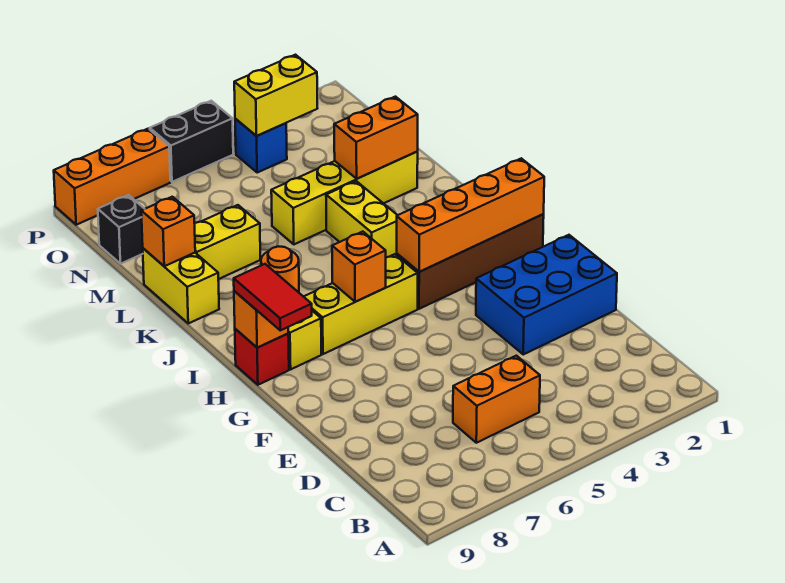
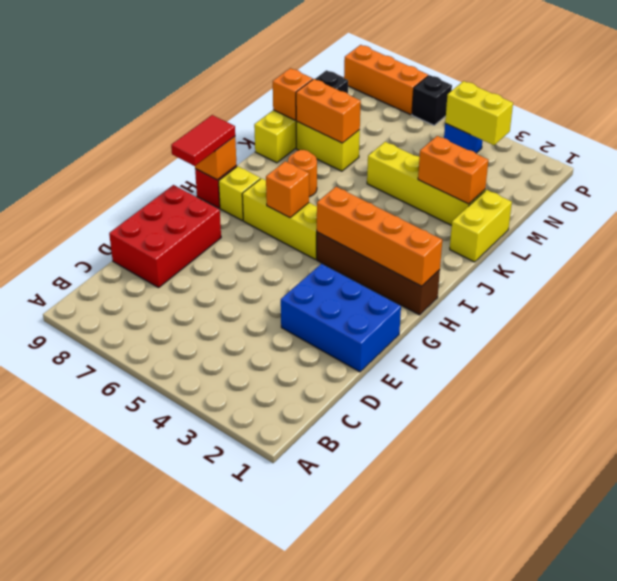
orange 1x2 brick [453,356,540,443] -> orange 1x2 brick moved to [296,79,361,143]
none -> red 2x3 brick [109,185,221,288]
yellow 1x2 brick [326,181,397,257] -> yellow 1x2 brick moved to [450,190,512,262]
black 1x2 brick [150,101,233,182] -> black 1x1 brick [412,75,452,125]

